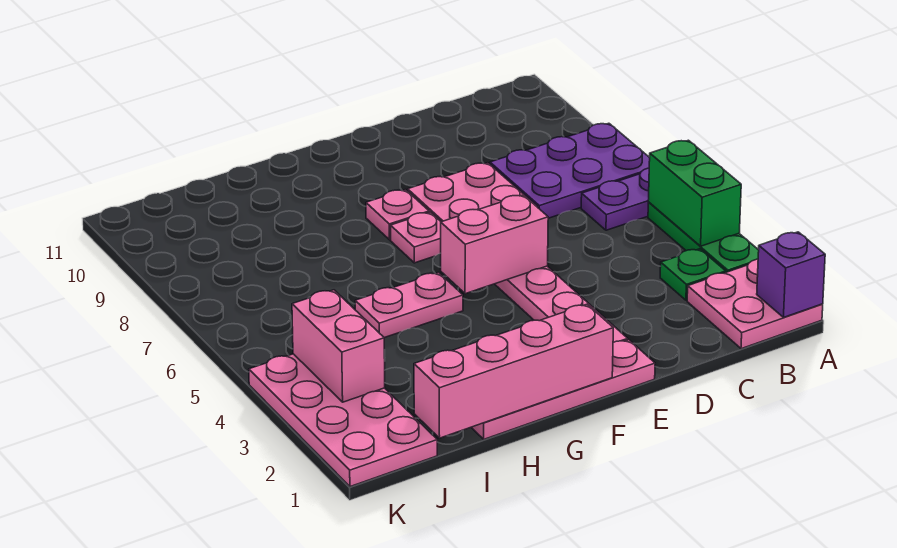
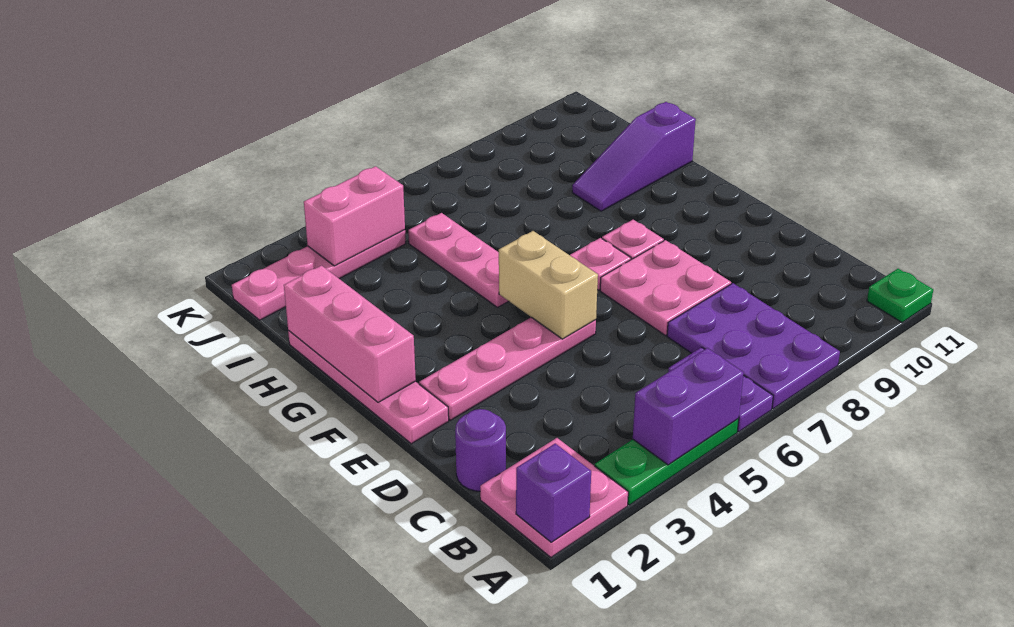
green 1x2 brick [648,140,741,246] -> purple 1x2 brick [633,348,744,465]
green 1x1 plate [660,249,726,300] -> green 1x1 plate moved to [867,269,933,322]
none -> purple 1x1 round brick [455,409,506,491]
pink 1x2 brick [441,195,548,294] -> tan 1x2 brick [499,231,598,339]
pink 1x4 brick [414,304,613,438] -> pink 1x3 brick [284,266,416,402]
pink 1x2 plate [355,273,463,338] -> pink 1x3 plate [408,213,509,308]
none -> purple 1x3 slope [572,102,696,211]
pink 2x4 plate [249,354,437,487] -> pink 1x4 plate [232,230,406,320]

